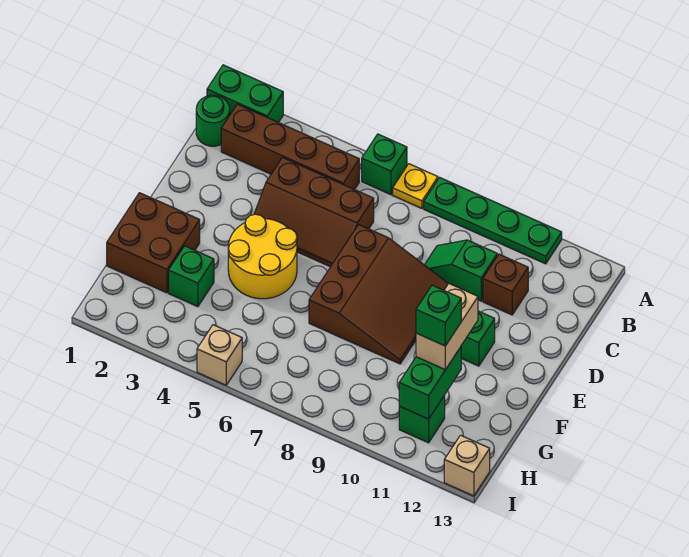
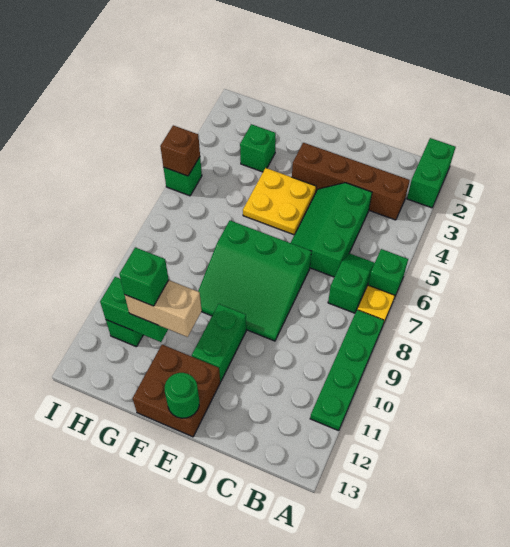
green 1x1 round brick [196,95,230,146] -> green 1x1 round brick moved to [165,373,199,418]
brown 1x4 brick [221,104,359,190] -> brown 1x4 brick turned to [292,143,410,220]
brown 2x3 slope [254,158,374,267] -> green 2x3 slope [291,183,372,277]
green 1x2 slope [425,240,497,301] -> green 1x2 slope moved to [328,254,375,313]
brown 1x1 brick [483,254,528,315] -> brown 1x1 brick moved to [160,125,200,176]
brown 3x3 slope [309,225,448,364] -> green 3x3 slope [198,221,311,341]
yellow 2x2 round brick [228,214,297,299] -> yellow 2x2 plate [243,168,316,235]
brown 2x2 brick [107,193,200,293] -> brown 2x2 brick moved to [133,345,220,437]
tan 1x1 brick [197,325,242,385] -> green 1x1 brick [163,157,202,196]
tan 1x1 brick [444,435,490,496] -> none

